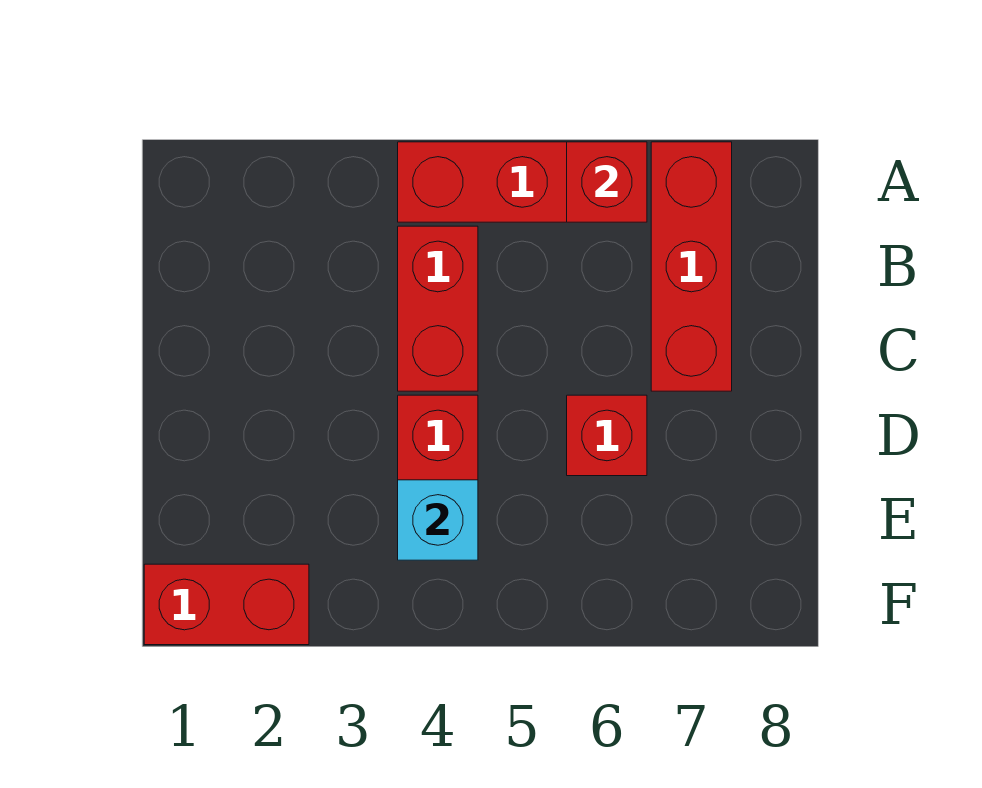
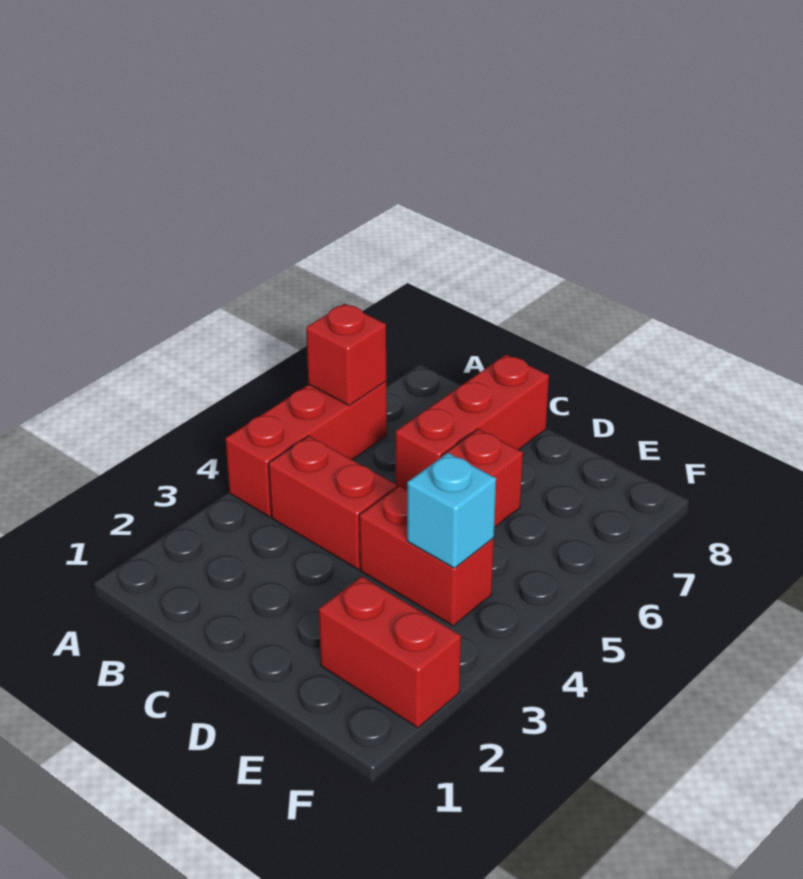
red 1x3 brick [651,142,732,391] -> red 1x3 brick turned to [396,355,549,490]
red 1x2 brick [144,564,309,645] -> red 1x2 brick turned to [319,577,461,728]

